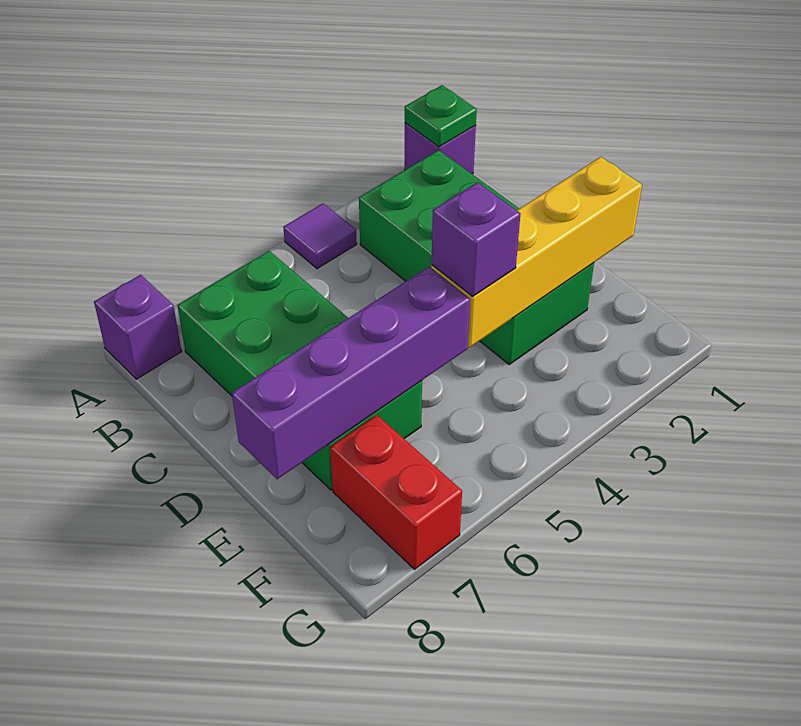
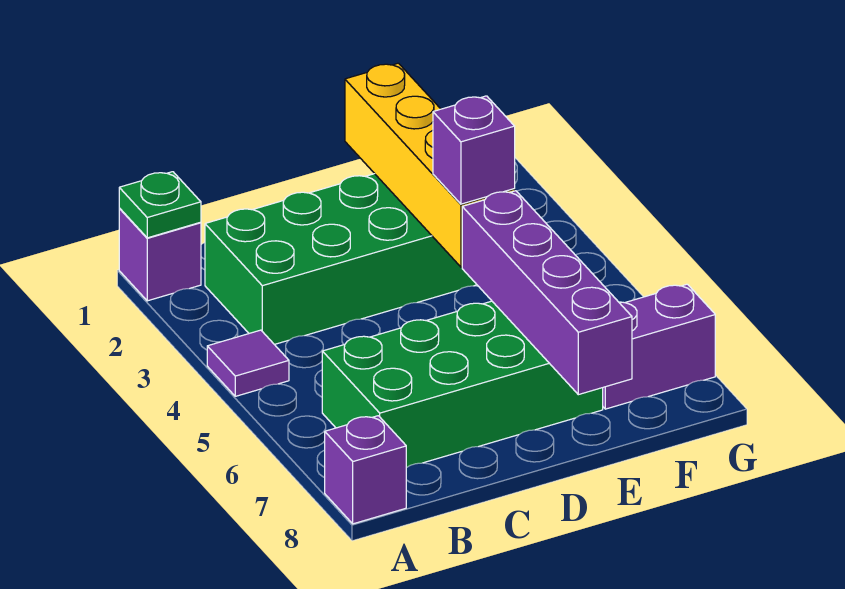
red 1x2 brick [330,415,462,569] -> purple 1x2 brick [603,284,715,409]

